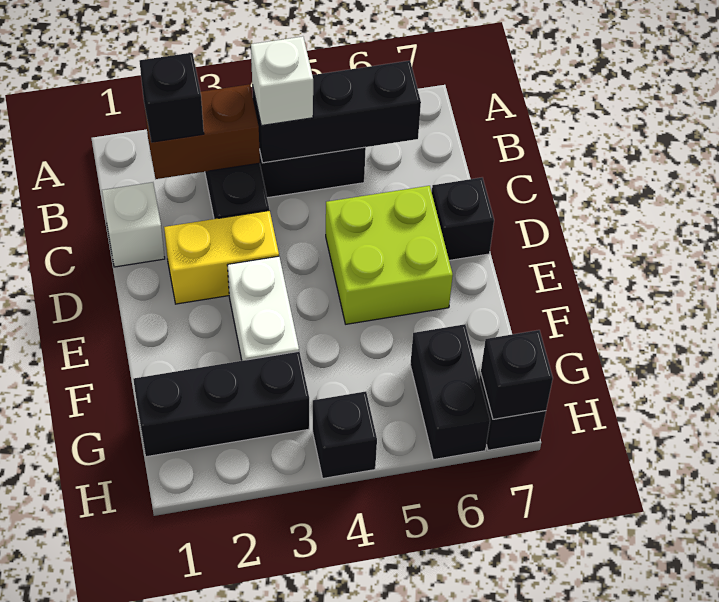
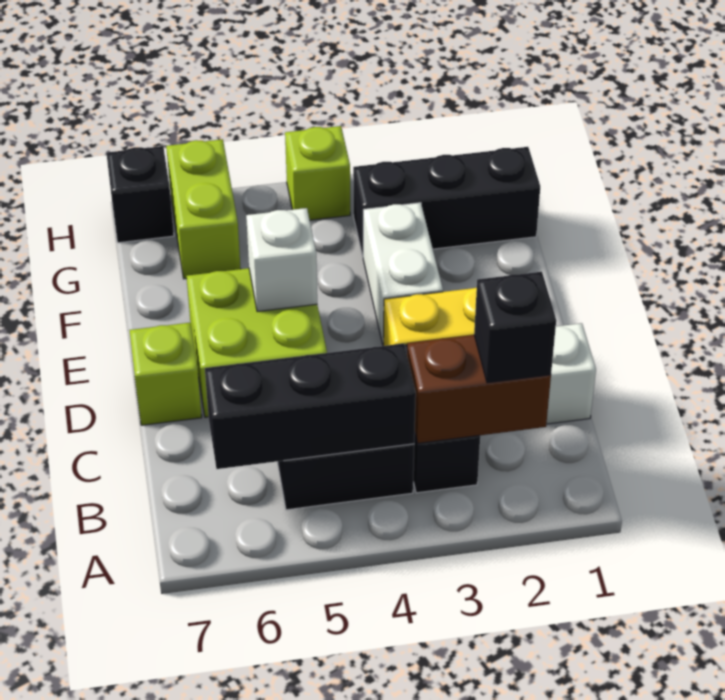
white 1x1 brick [251,36,313,126] -> white 1x1 brick moved to [246,208,317,312]
black 1x1 brick [432,178,494,260] -> lime 1x1 brick [129,323,202,425]
black 1x2 brick [410,324,490,460] -> lime 1x2 brick [166,139,240,279]
black 1x1 brick [313,391,377,478] -> lime 1x1 brick [285,126,350,220]
black 1x1 brick [481,330,553,419] -> none

